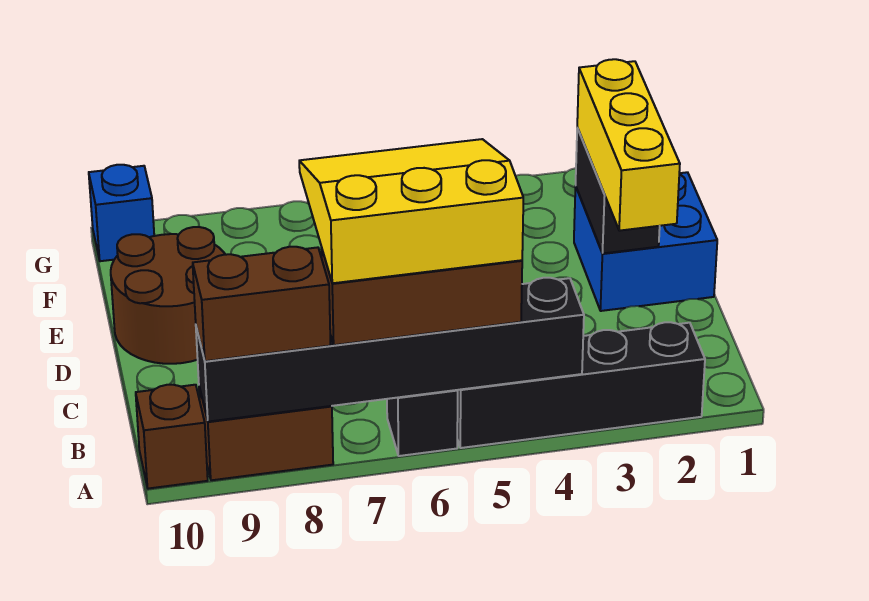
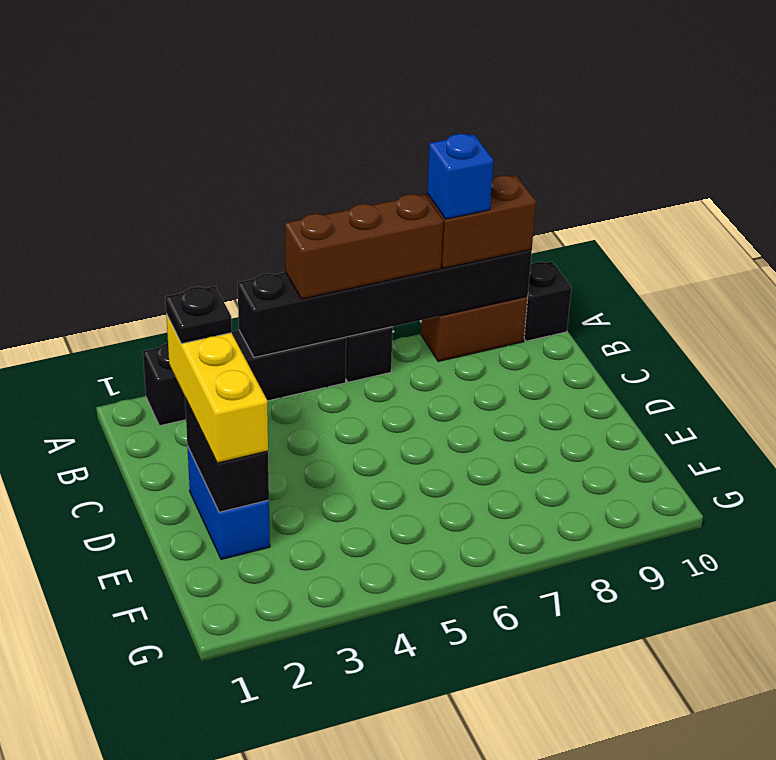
yellow 3x3 slope [299,139,523,283] -> none
brown 1x1 brick [136,385,208,489] -> black 1x1 brick [524,262,571,341]
none -> black 1x1 plate [165,286,232,344]
blue 2x2 brick [574,172,717,311] -> blue 1x2 brick [187,446,270,559]
brown 2x2 round brick [111,227,225,364] -> none
blue 1x1 brick [89,165,154,261] -> blue 1x1 brick moved to [427,134,493,219]

